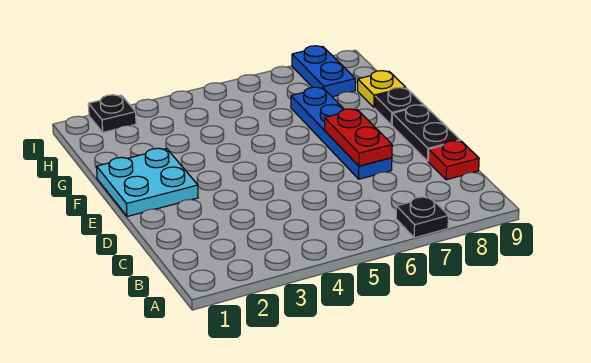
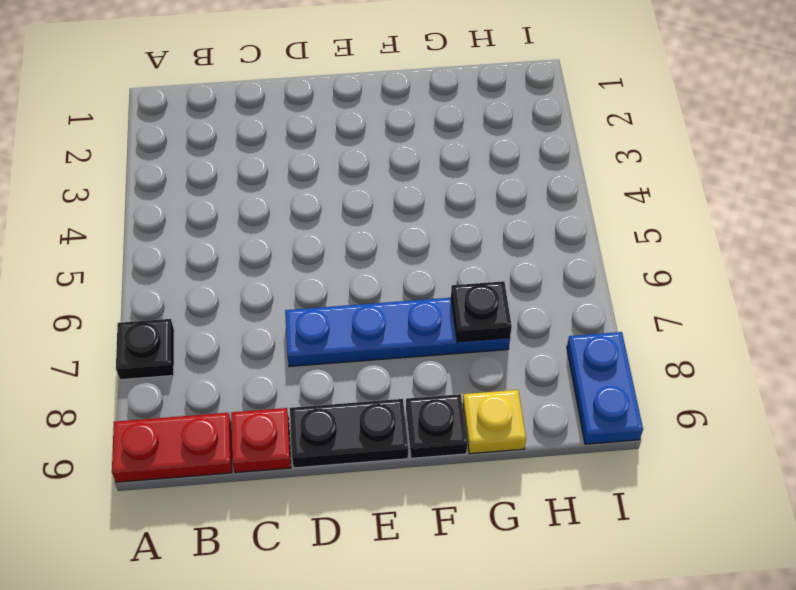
red 1x2 plate [325,109,392,166] -> red 1x2 plate moved to [112,413,232,482]
cyan 2x2 plate [97,148,198,216] -> none
blue 1x2 plate [292,46,355,97] -> blue 1x2 plate turned to [567,332,643,444]
black 1x1 plate [88,95,136,132] -> black 1x1 plate moved to [451,281,512,342]

